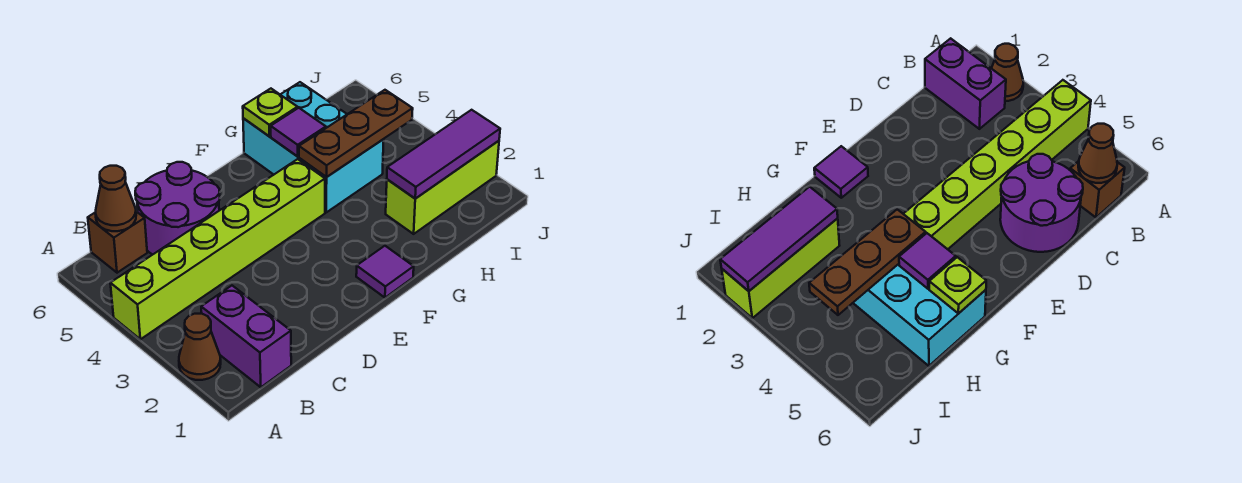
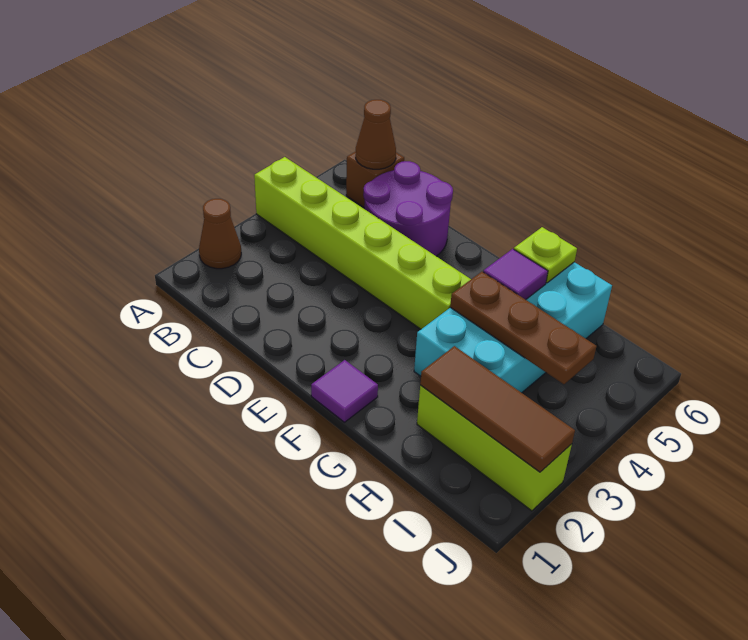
purple 1x2 brick [201,286,291,387] -> none
cyan 2x3 brick [243,82,384,212] -> cyan 2x4 brick [414,262,612,393]
purple 1x3 tile [387,110,500,199] -> brown 1x3 tile [420,346,575,472]

